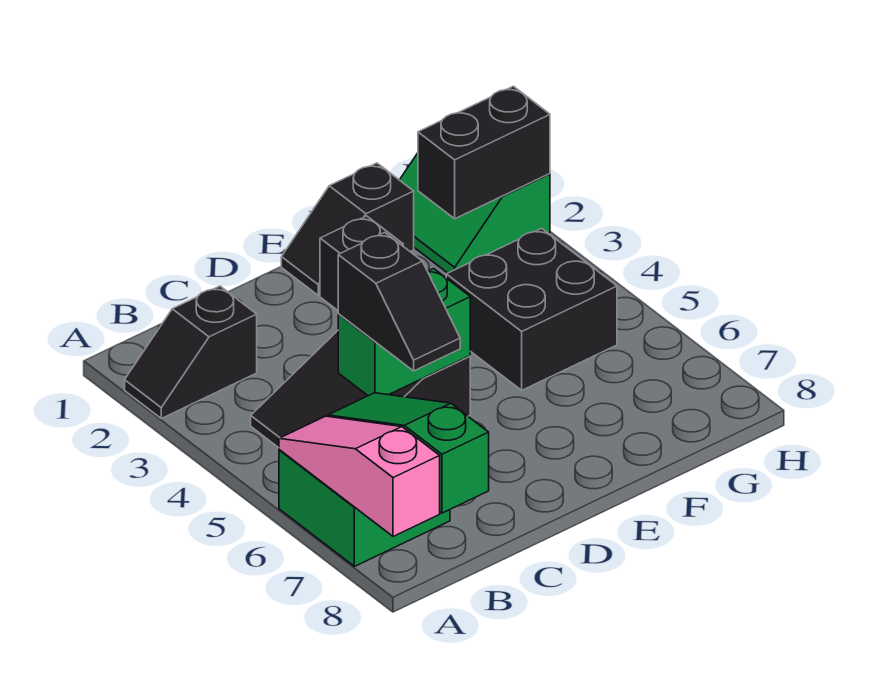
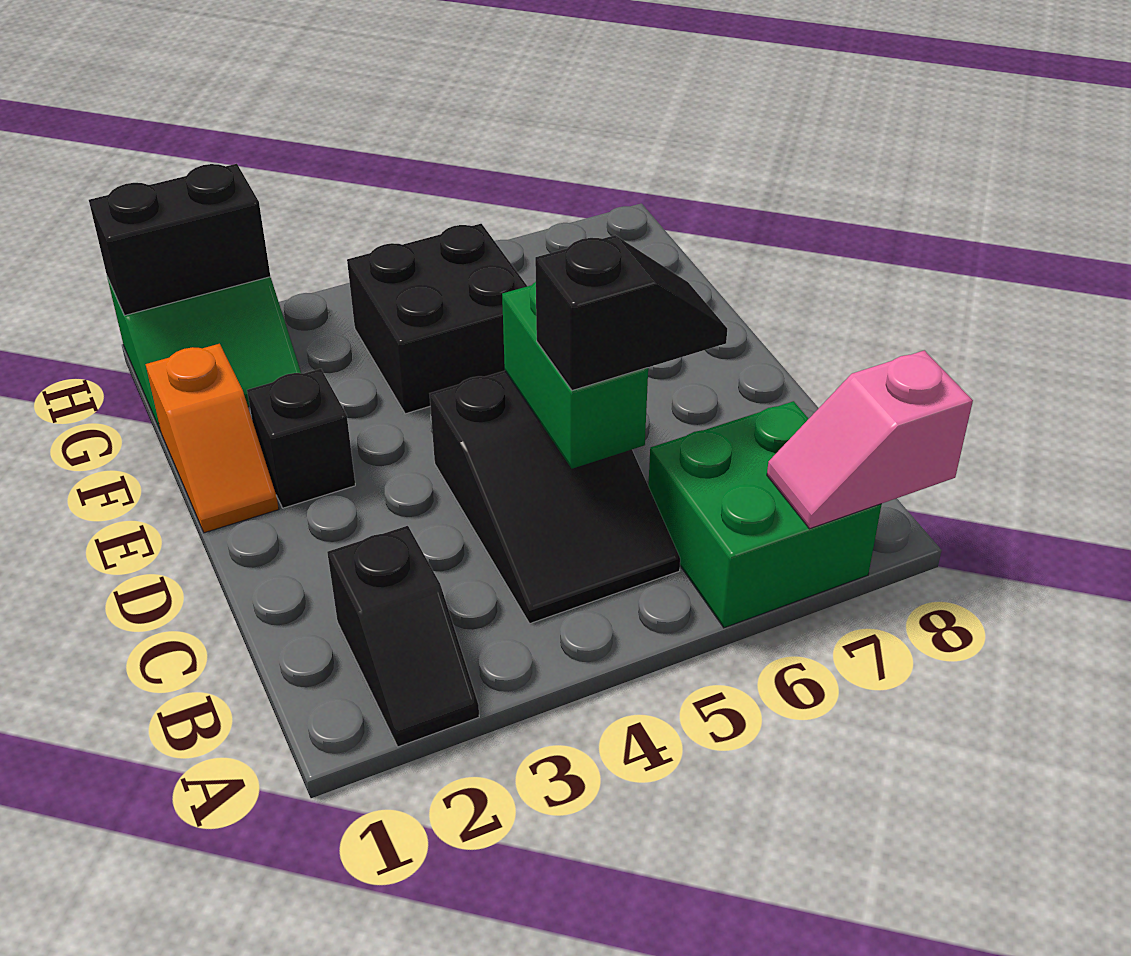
pink 1x3 slope [279,416,440,536] -> pink 1x2 slope [767,350,973,529]
green 1x3 slope [328,393,489,513] -> none
black 1x2 slope [281,163,414,295] -> orange 1x2 slope [146,344,279,533]
black 1x2 brick [418,86,550,219] -> black 1x2 brick turned to [89,164,270,316]

